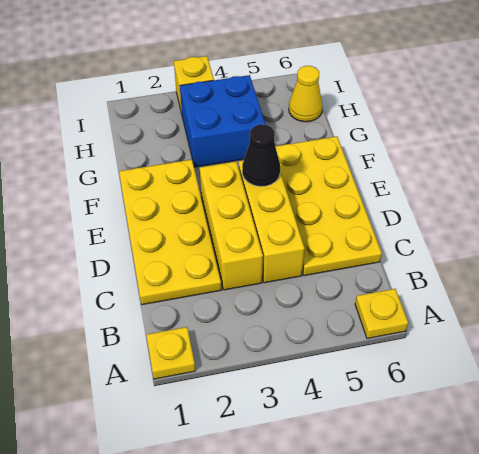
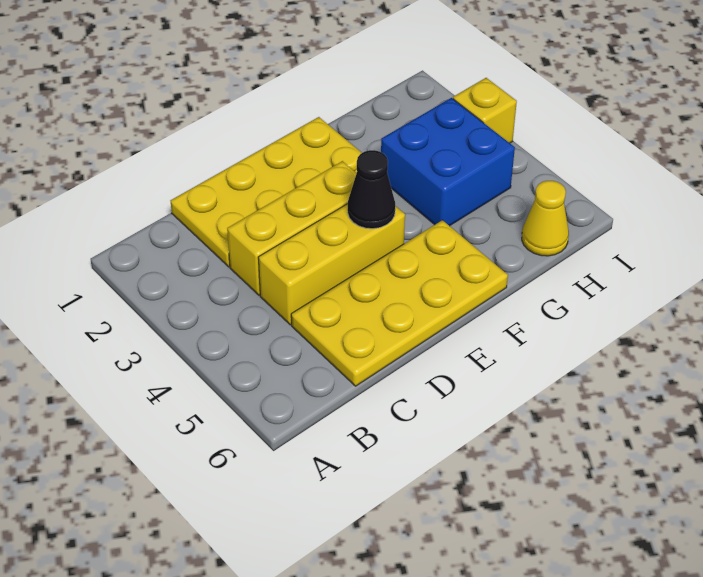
yellow 1x1 plate [146,327,195,379] -> none
yellow 1x1 plate [355,289,408,338] -> none

